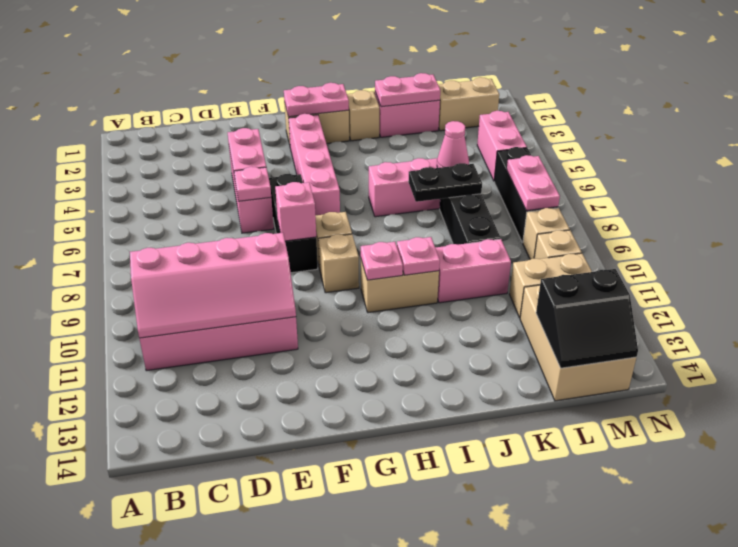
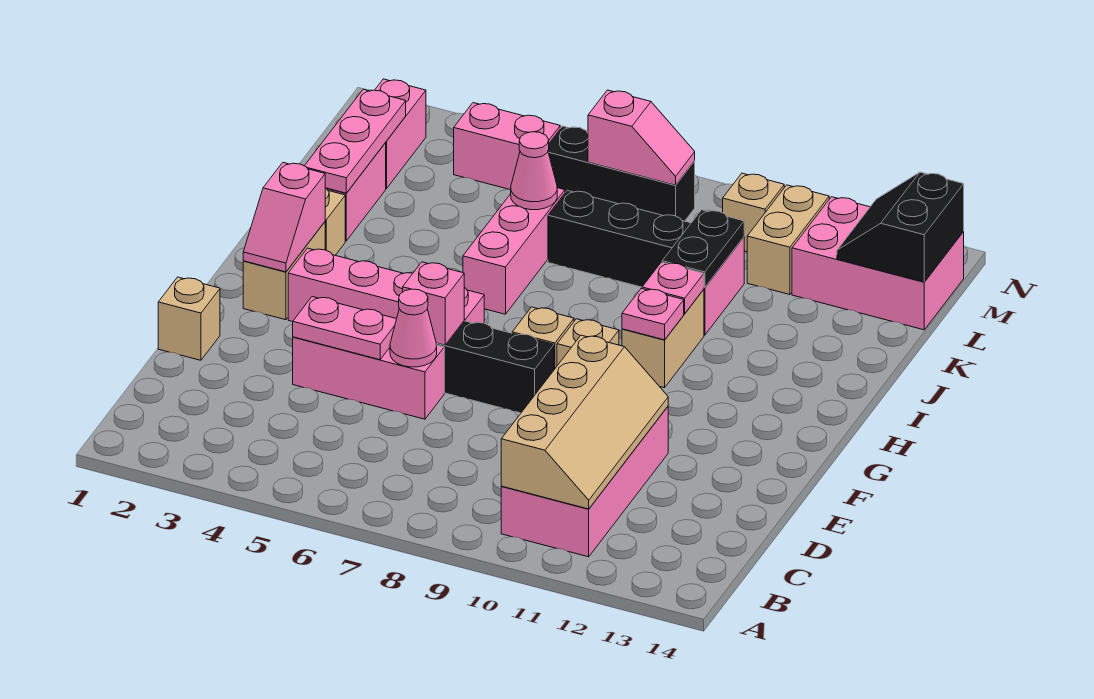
pink 2x4 slope [130,233,296,338] -> tan 2x4 slope [501,335,668,509]
pink 1x1 plate [234,167,271,201] -> pink 1x1 cone [390,289,437,367]
pink 1x1 brick [275,182,316,241] -> pink 1x1 brick moved to [403,262,464,345]
pink 1x2 plate [284,83,349,117] -> pink 1x2 slope [243,163,325,272]
pink 1x2 plate [375,73,440,107] -> pink 1x3 plate [305,89,406,193]
black 1x2 plate [408,163,482,202] -> black 1x2 plate moved to [662,210,744,287]
tan 1x2 brick [438,77,499,131] -> pink 1x2 brick [375,79,426,189]
tan 2x3 brick [520,285,636,401] -> pink 2x3 brick [792,197,964,330]
black 2x2 slope [536,269,638,368] -> black 2x2 slope turned to [837,172,964,282]
pink 1x2 plate [507,155,560,211] -> pink 1x2 slope [588,90,695,185]
tan 1x1 brick [523,208,570,259] -> tan 1x1 brick moved to [158,277,220,360]

